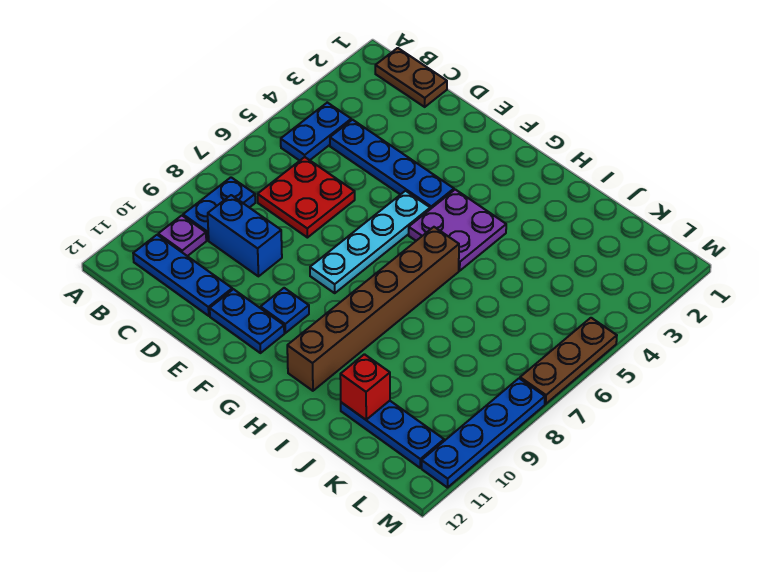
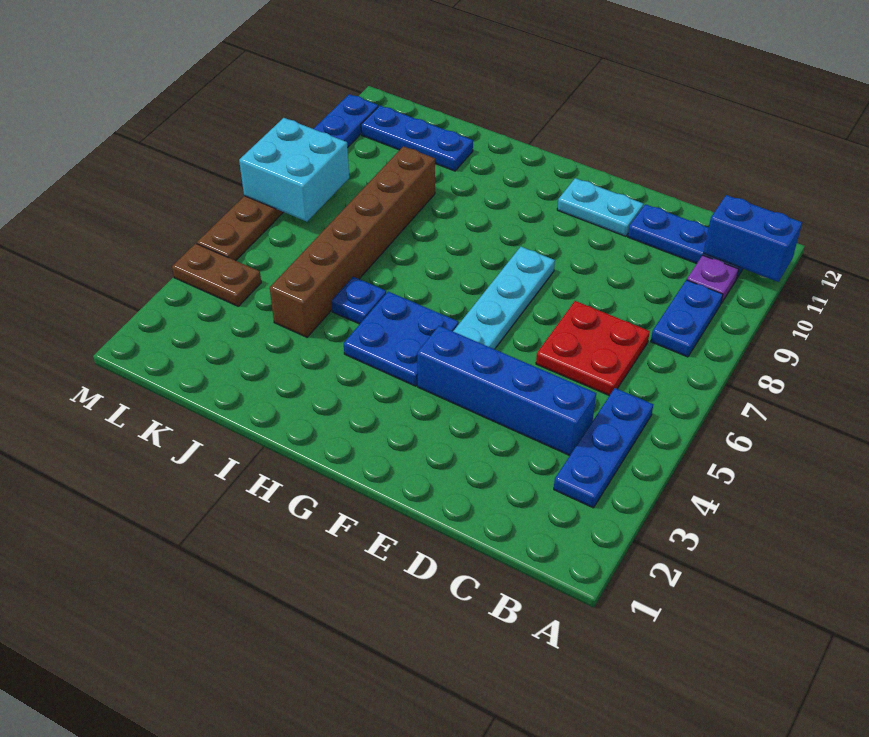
brown 1x2 plate [375,48,447,107] -> brown 1x2 plate moved to [172,243,261,306]
blue 1x2 plate [281,103,351,161] -> blue 1x3 plate [554,388,653,508]
blue 1x4 plate [330,120,454,209] -> blue 1x4 brick [417,326,596,456]
blue 1x2 brick [208,195,282,276] -> blue 1x2 brick moved to [704,195,802,282]
blue 1x2 plate [210,289,284,353] -> cyan 1x2 plate [557,178,643,236]
blue 1x1 plate [261,288,309,333] -> blue 1x1 plate moved to [331,277,386,324]
purple 2x2 plate [409,189,506,271] -> blue 2x2 plate [344,292,459,386]
brown 1x6 brick [287,227,459,391] -> brown 1x6 brick moved to [270,146,435,337]
red 1x1 brick [340,354,390,420] -> none
none -> cyan 2x2 brick [239,118,349,222]

